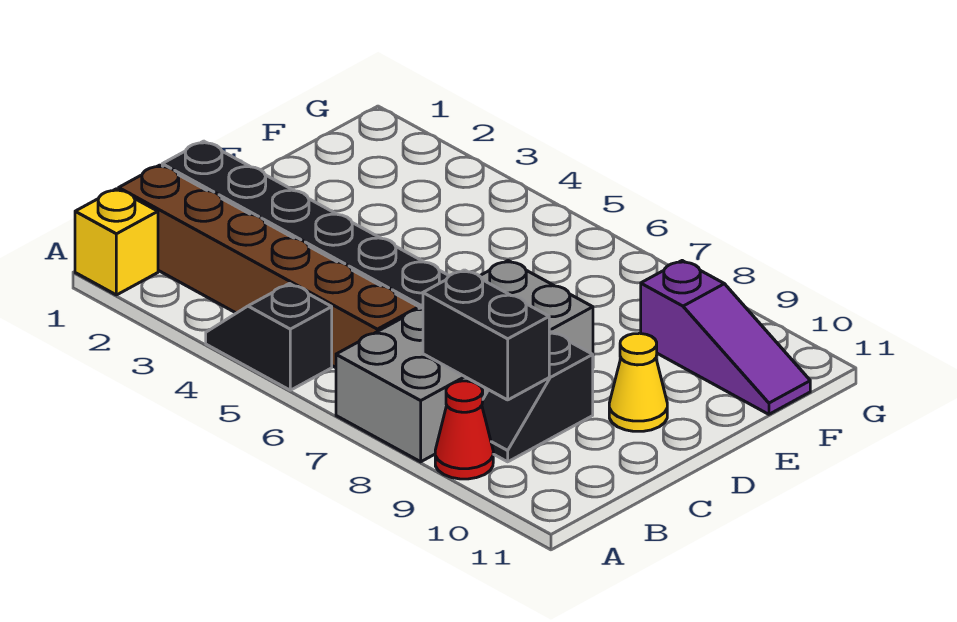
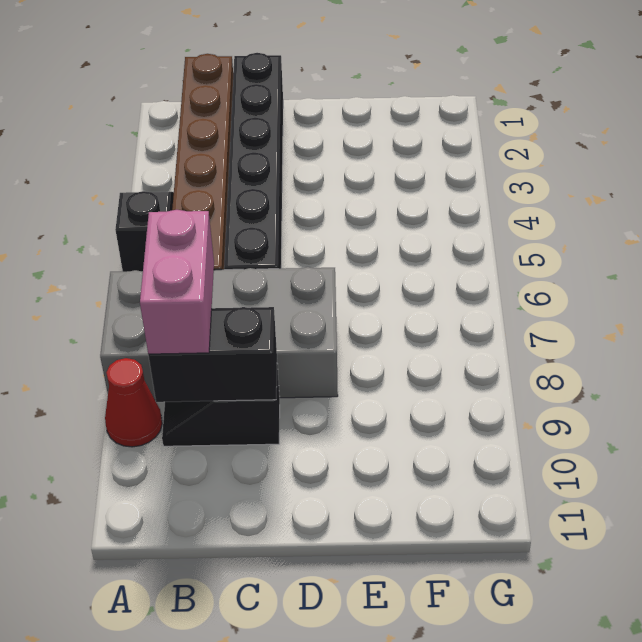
yellow 1x1 brick [75,189,158,295] -> none
black 1x2 brick [423,270,549,400] -> black 1x2 brick turned to [148,307,277,402]
none -> pink 1x2 brick [140,210,214,354]
yellow 1x1 cone [609,333,667,431] -> none
purple 1x3 slope [641,261,810,414] -> none

